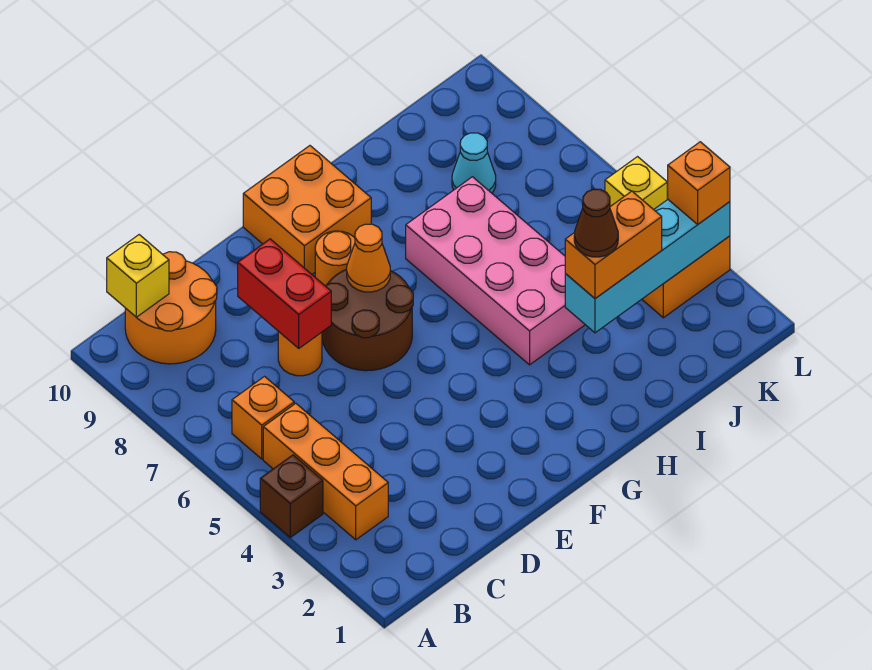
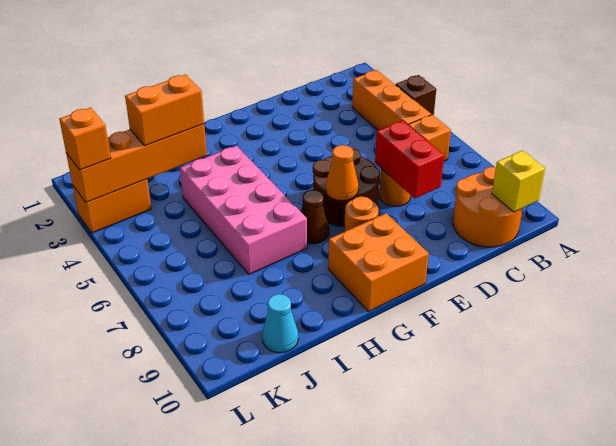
cyan 1x4 brick [565,199,730,333] -> orange 1x4 brick [66,124,207,202]
brown 1x1 cone [574,189,618,257] -> brown 1x1 cone moved to [301,190,329,244]
cyan 1x1 cone [452,133,496,193] -> cyan 1x1 cone moved to [262,294,298,353]
yellow 1x1 brick [605,157,667,210] -> none

